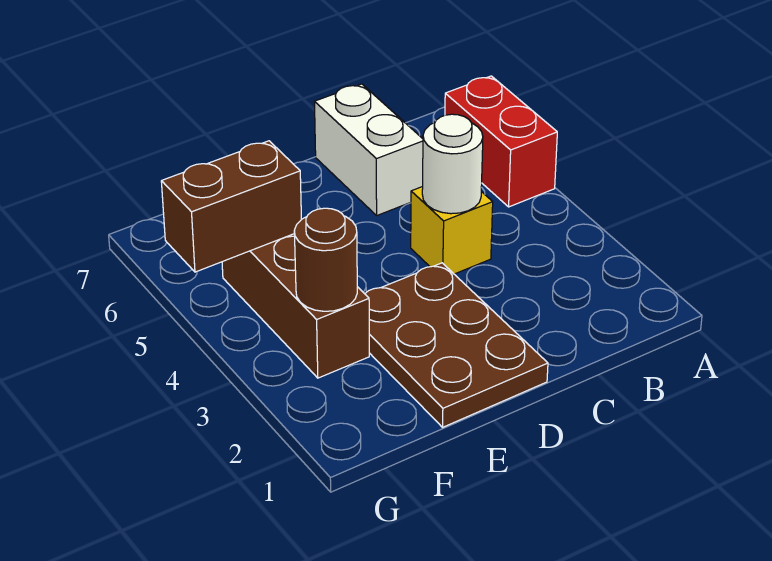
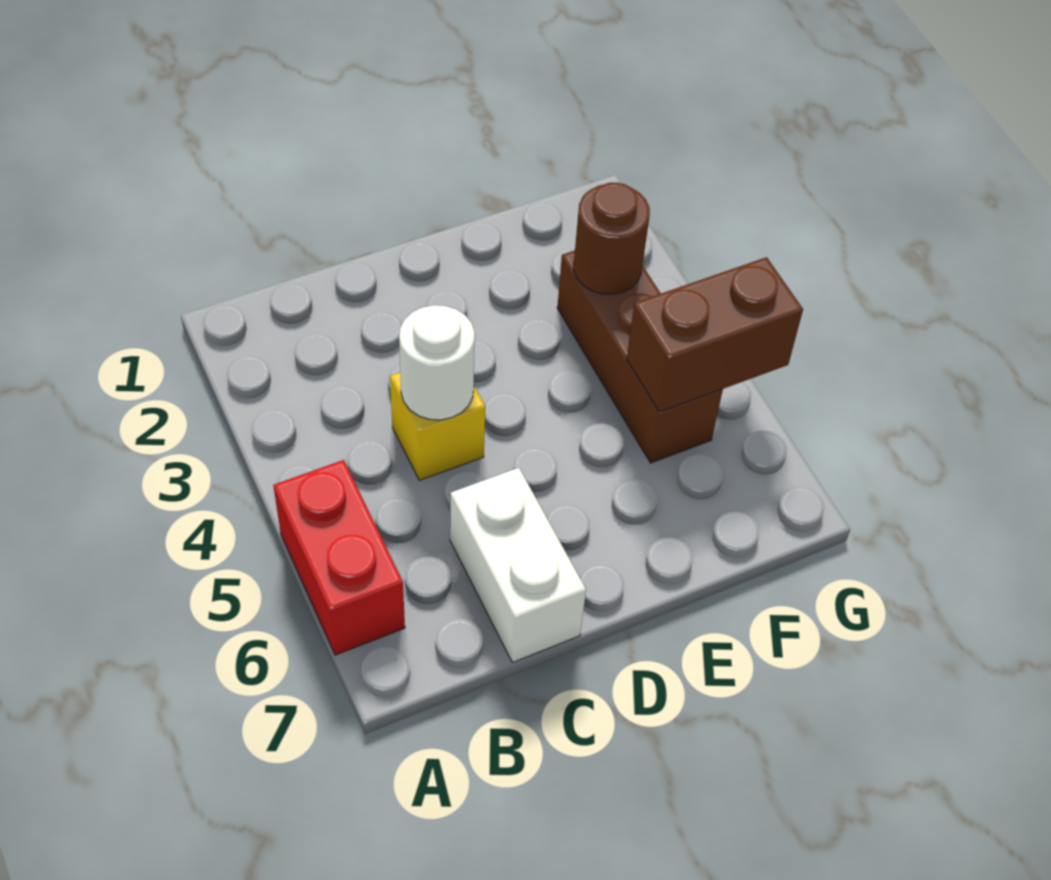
brown 2x3 plate [365,263,548,427] -> none

